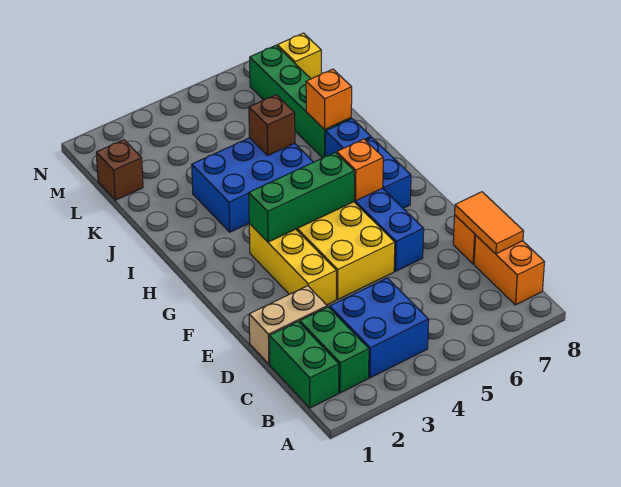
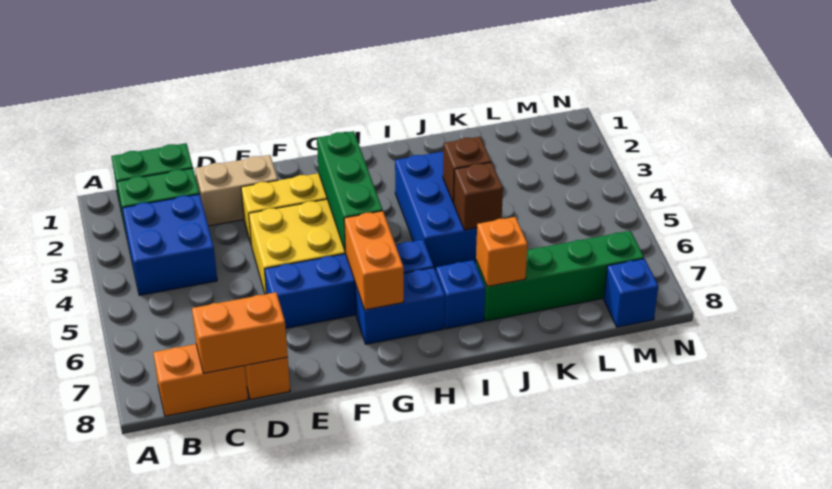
orange 1x2 tile [455,192,524,254] -> orange 1x2 brick [192,292,288,373]
tan 1x2 brick [249,286,327,364] -> tan 1x2 brick turned to [195,155,278,226]
orange 1x1 brick [337,139,383,201] -> orange 1x2 brick [344,211,404,310]
brown 1x1 brick [96,140,143,200] -> brown 1x1 brick moved to [443,137,491,203]
yellow 1x1 brick [277,33,321,79] -> blue 1x1 brick [604,259,658,327]

